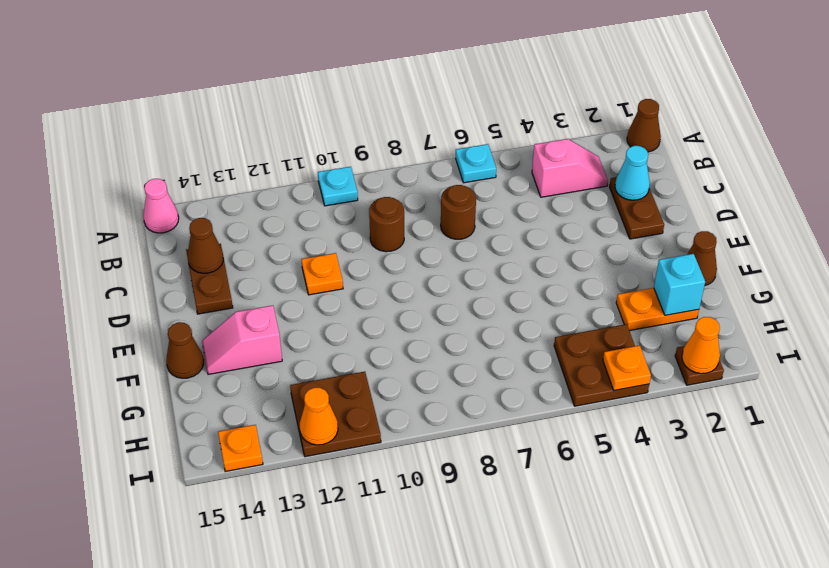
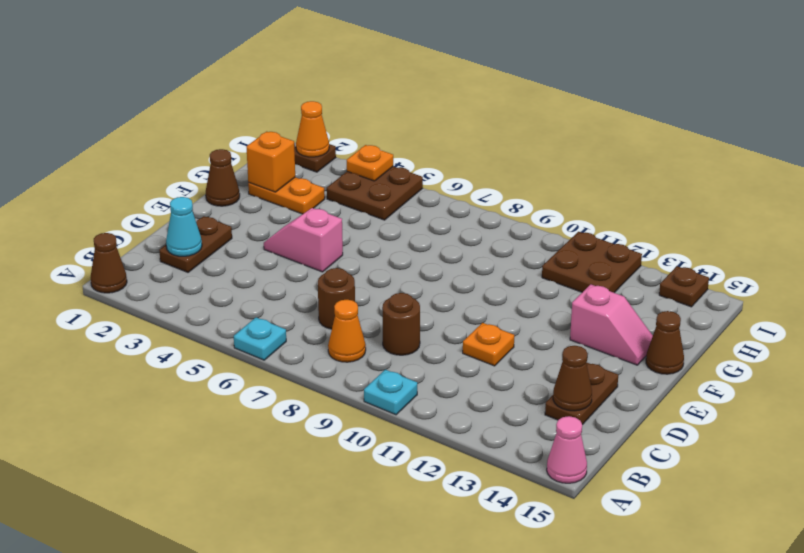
pink 1x2 slope [532,139,608,197] -> pink 1x2 slope moved to [264,208,343,272]
cyan 1x1 brick [654,254,705,315] -> orange 1x1 brick [246,132,295,192]
orange 1x1 cone [300,388,338,445] -> orange 1x1 cone moved to [328,300,366,362]
orange 1x1 plate [218,425,263,472] -> brown 1x1 plate [659,266,709,307]

